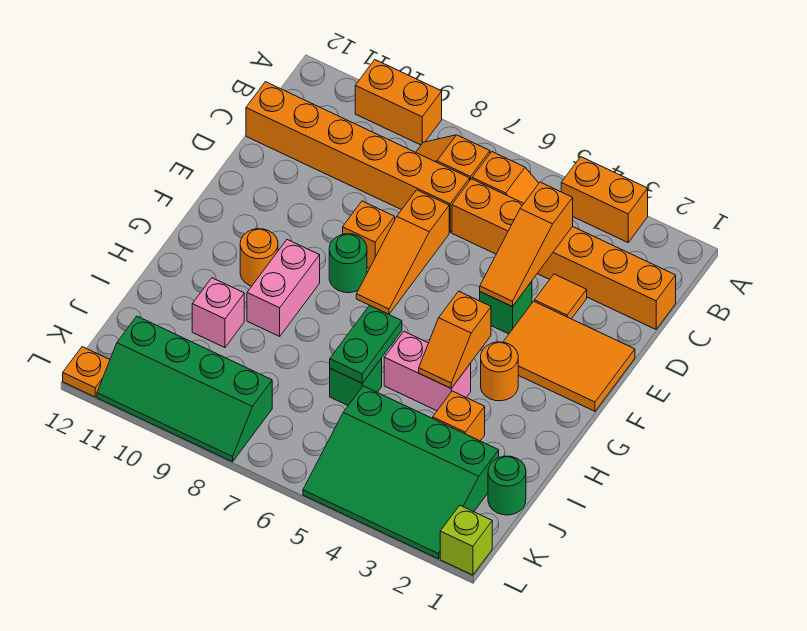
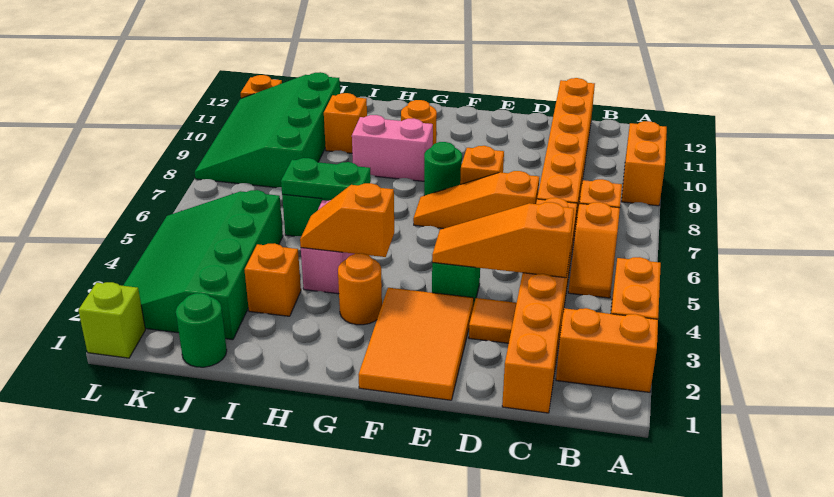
none -> orange 1x2 brick [556,308,658,392]
pink 1x1 brick [192,278,244,348] -> orange 1x1 brick [324,93,367,153]
green 2x4 slope [97,316,272,462] -> green 3x4 slope [195,72,340,188]

